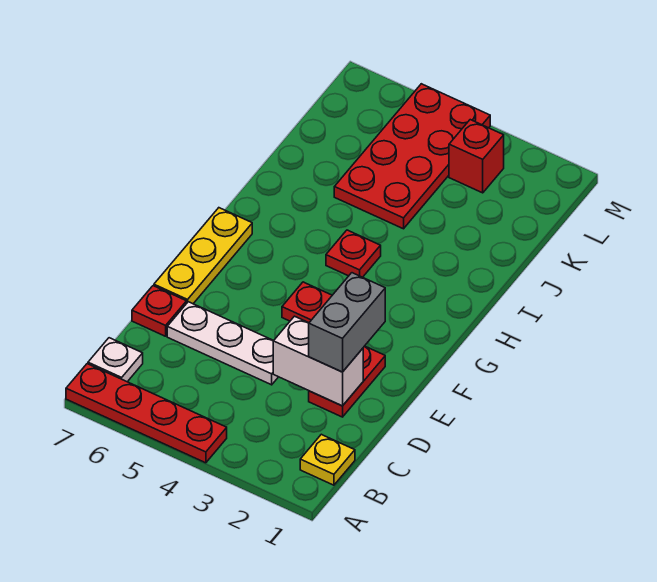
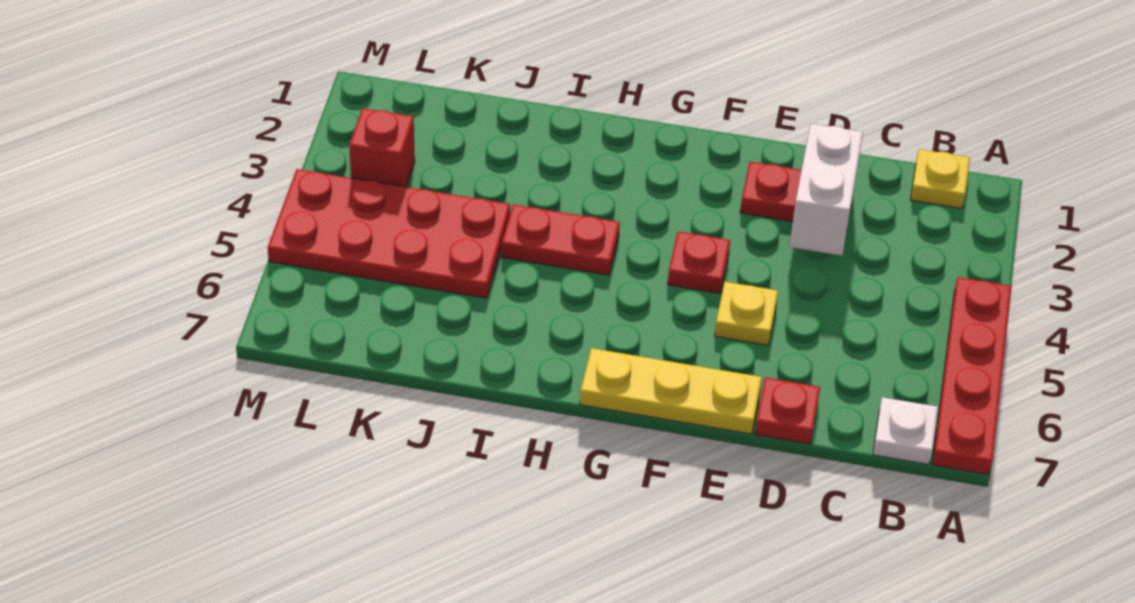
grey 1x2 brick [309,273,385,372] -> none
white 1x3 plate [167,302,278,385] -> none
none -> yellow 1x1 plate [715,282,778,345]
red 1x1 plate [326,230,381,277] -> red 1x2 plate [501,205,620,275]

